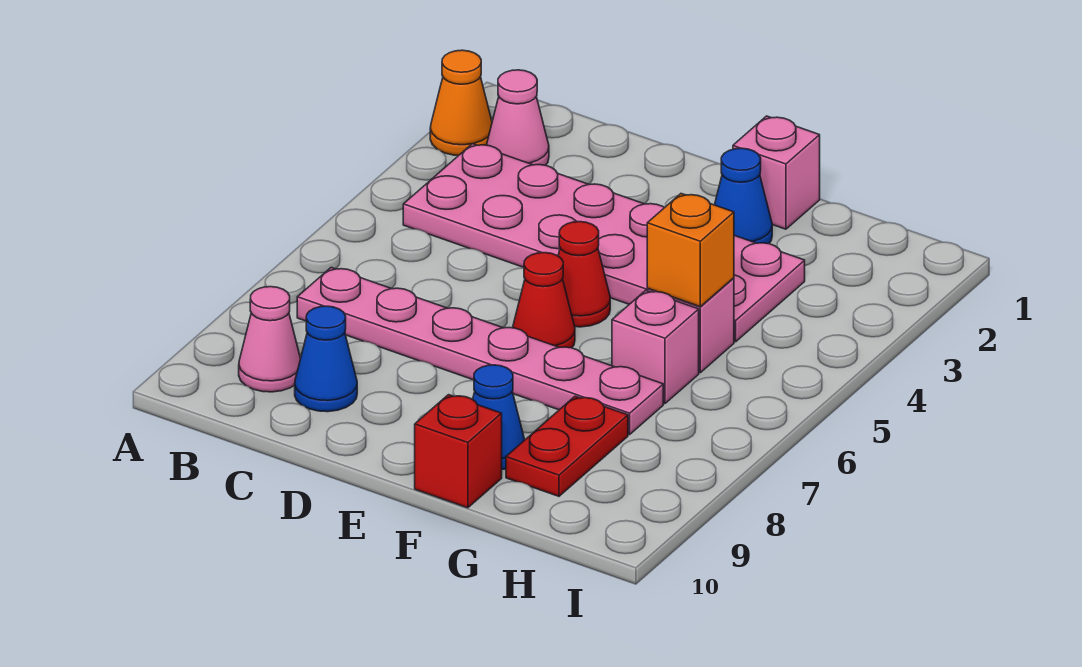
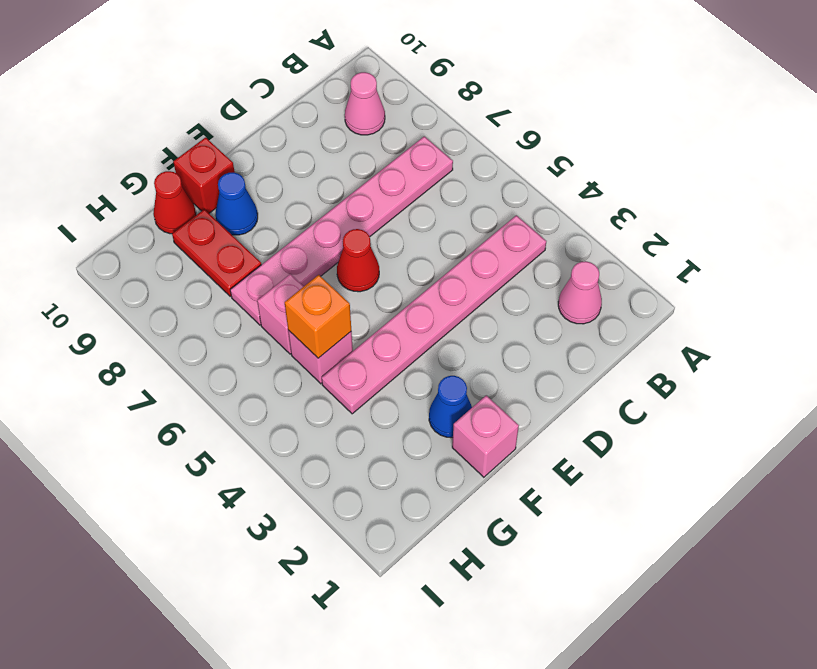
orange 1x1 cone [430,50,492,156] -> none
pink 2x6 plate [403,144,805,342] -> pink 1x6 plate [322,215,546,414]
blue 1x1 cone [295,306,357,412] -> none
red 1x1 cone [558,222,610,327] -> red 1x1 cone moved to [153,171,196,234]

